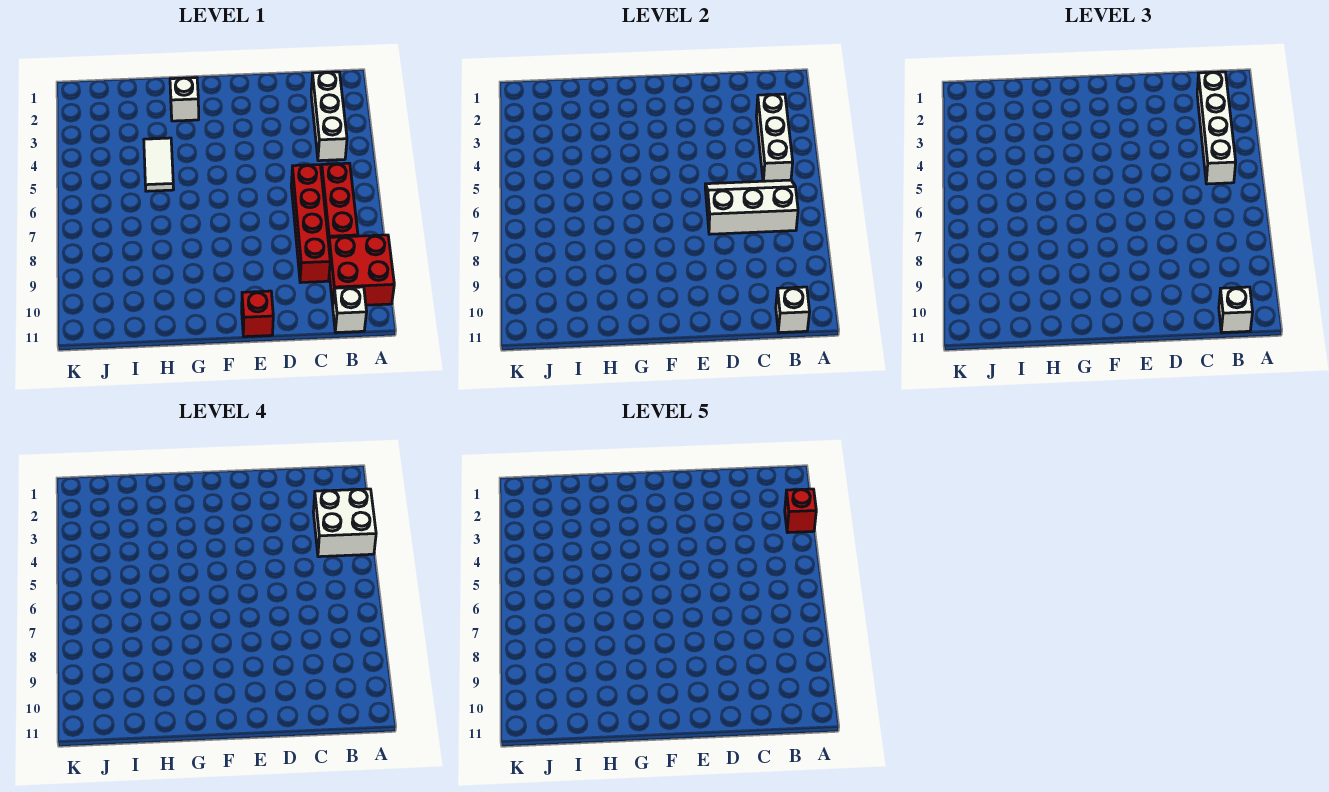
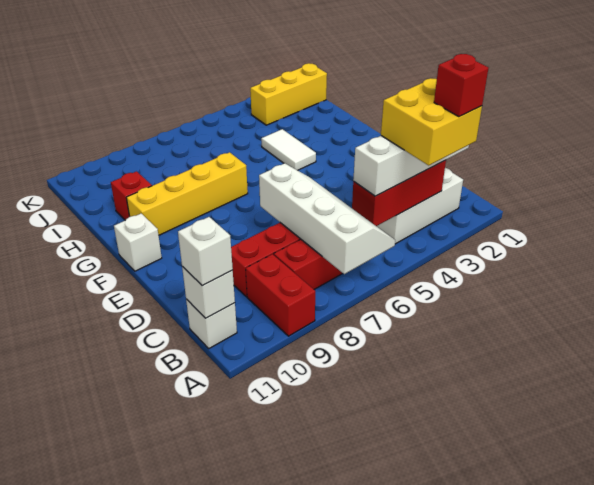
white 2x2 brick [313,489,376,557] -> yellow 2x2 brick [381,78,482,165]
red 2x2 brick [329,235,394,305] -> red 1x2 brick [246,254,315,336]
white 1x3 brick [756,94,793,181] -> red 1x3 brick [352,160,446,226]
white 2x3 slope [705,180,798,234] -> white 2x4 slope [259,163,395,274]
red 1x1 brick [242,291,273,337] -> red 1x1 brick moved to [111,171,152,220]
white 1x1 brick [170,78,199,121] -> white 1x1 brick moved to [114,214,162,271]
none -> yellow 1x4 brick [126,152,248,235]
white 1x2 tile [144,138,174,191] -> white 1x2 tile turned to [261,129,316,170]
none -> yellow 1x3 brick [250,63,327,125]

